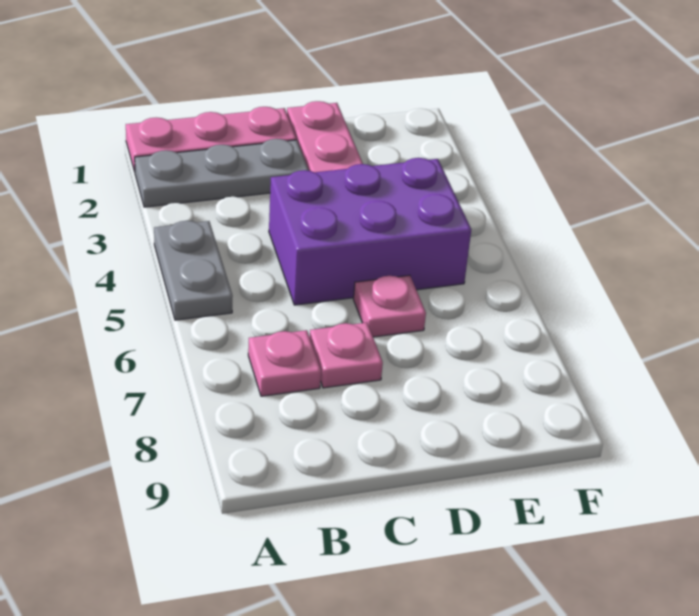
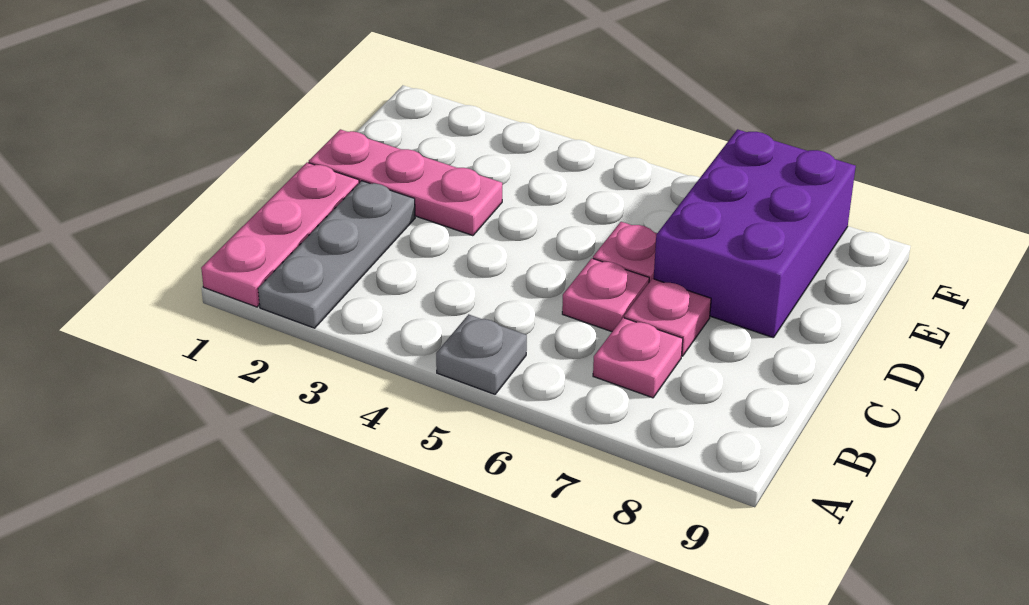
grey 1x2 plate [154,221,233,320] -> grey 1x1 plate [436,314,527,394]
purple 2x3 brick [269,158,471,305] -> purple 2x3 brick moved to [654,129,856,338]
none -> pink 1x1 plate [562,258,649,332]

